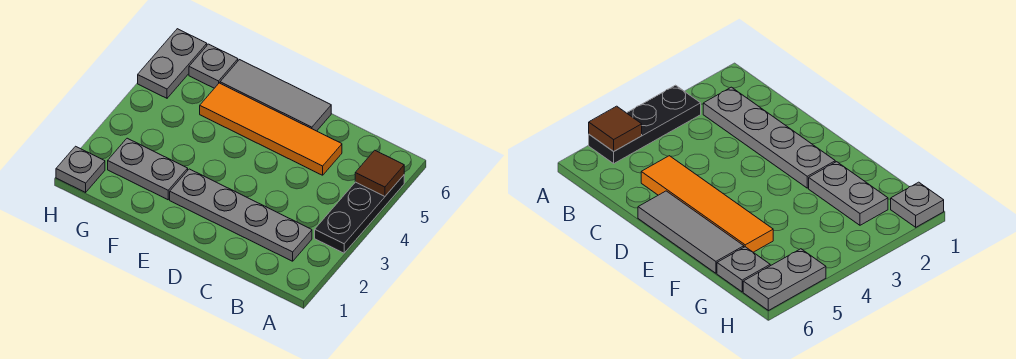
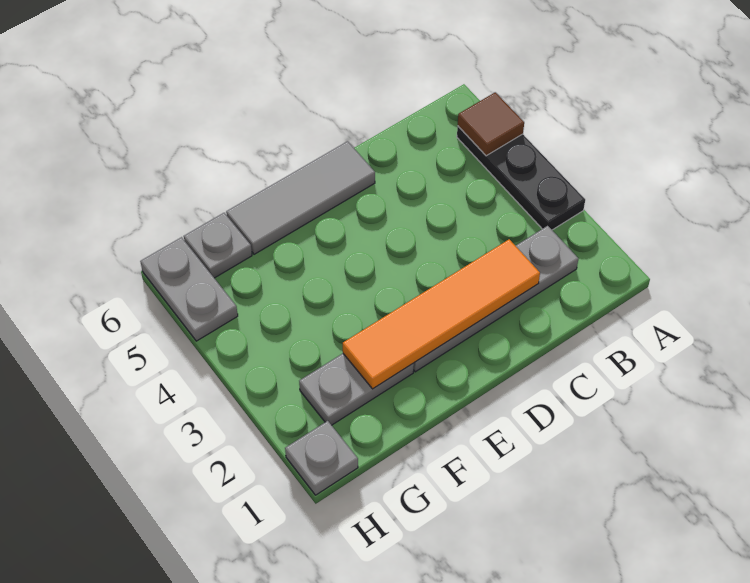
orange 1x4 tile [200,83,342,175] -> orange 1x4 tile moved to [343,239,540,389]

